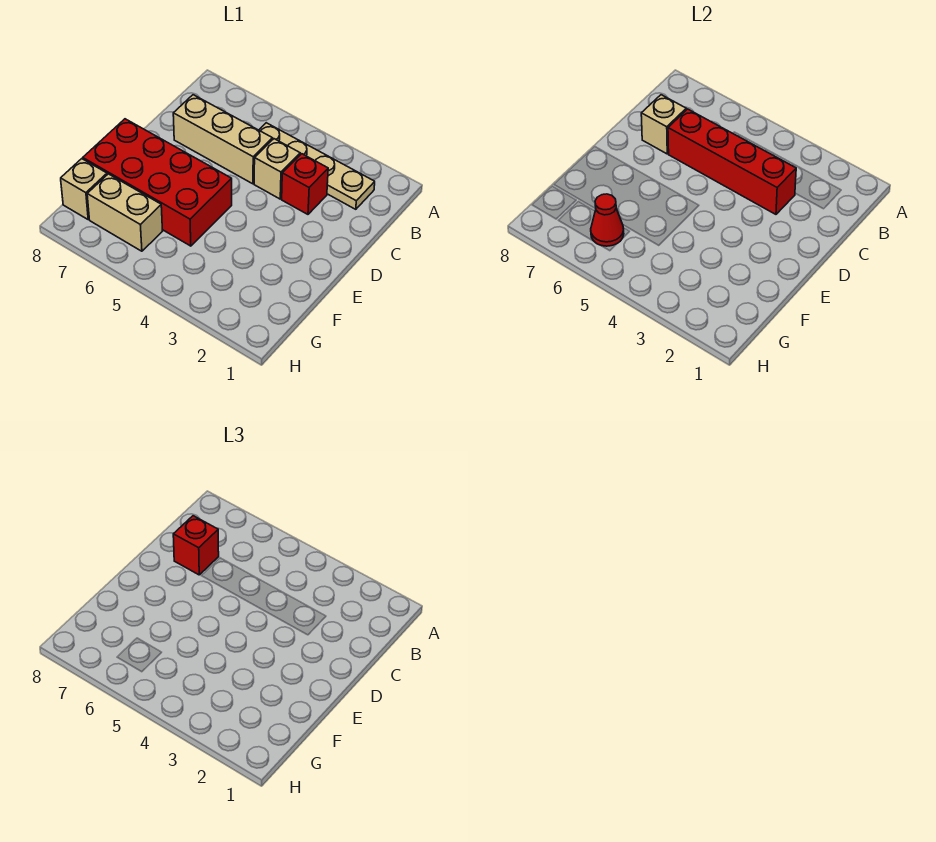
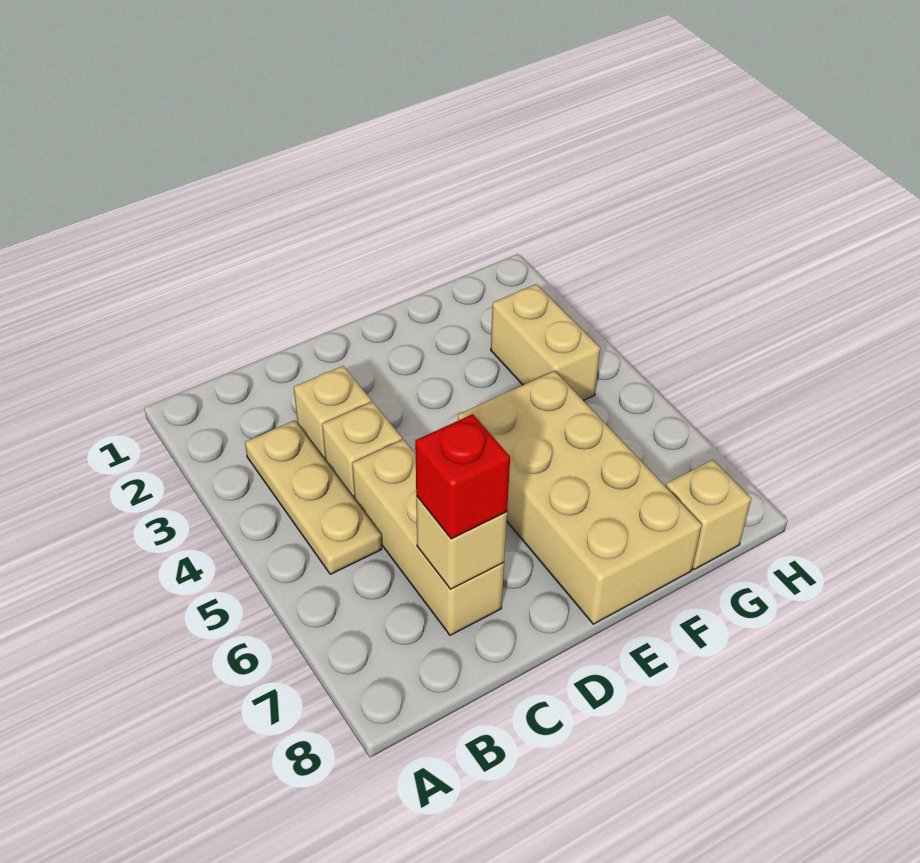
tan 1x4 plate [259,123,375,209] -> tan 1x3 plate [245,420,382,574]
red 1x1 brick [282,154,328,214] -> tan 1x1 brick [294,366,371,461]
red 1x4 brick [668,109,796,214] -> none
red 2x4 brick [83,119,232,246] -> tan 2x4 brick [458,371,702,624]
tan 1x2 brick [87,174,162,251] -> tan 1x2 brick moved to [491,284,600,401]
red 1x1 cone [591,194,624,246] -> none

